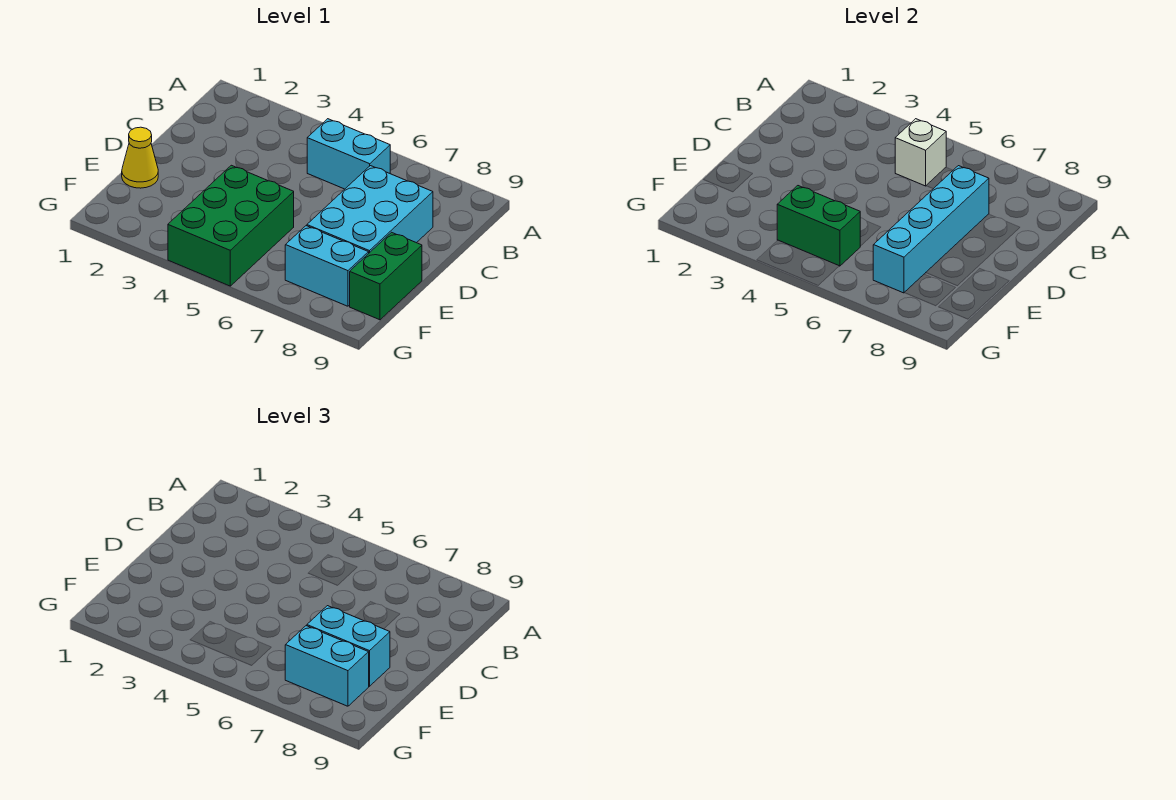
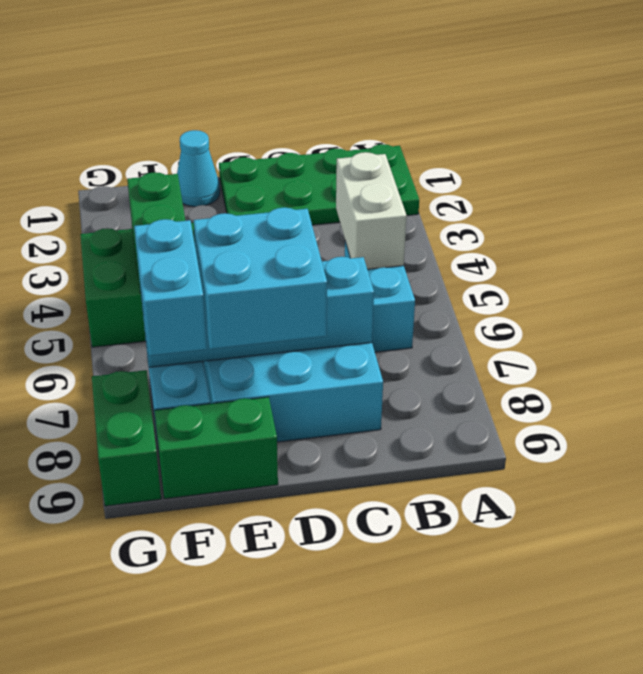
none -> green 2x4 plate [219,144,419,225]
white 1x1 brick [895,119,946,186] -> white 1x2 brick [336,152,407,269]
yellow 1x1 cone [122,127,158,188] -> cyan 1x1 cone [177,130,220,207]
cyan 1x2 brick [307,606,390,686] -> cyan 2x2 brick [193,207,327,349]
none -> green 1x2 brick [92,370,161,506]

